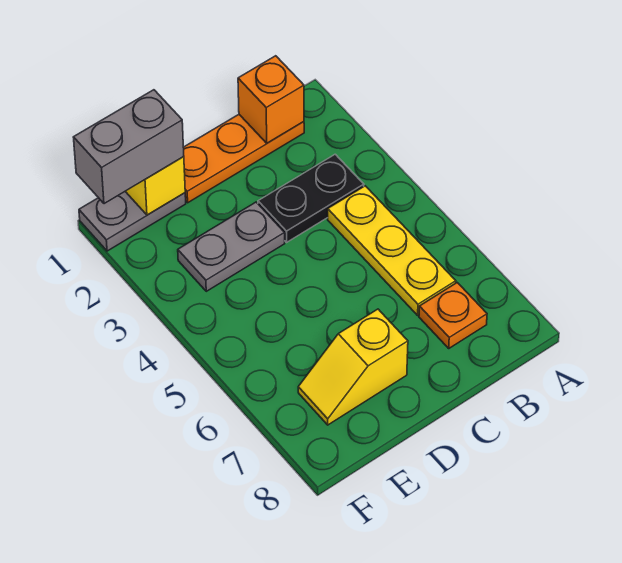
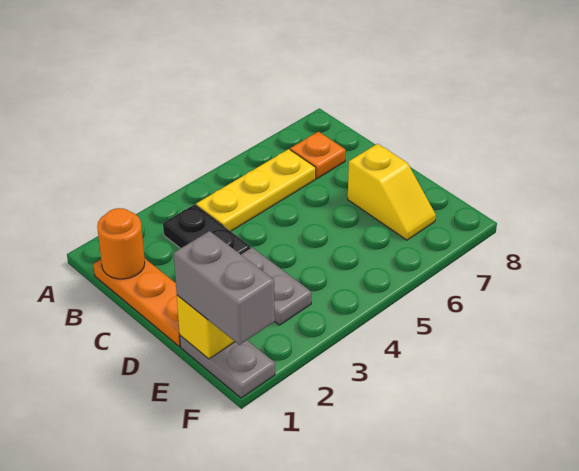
orange 1x1 brick [238,56,304,143] -> orange 1x1 round brick [97,208,145,279]

